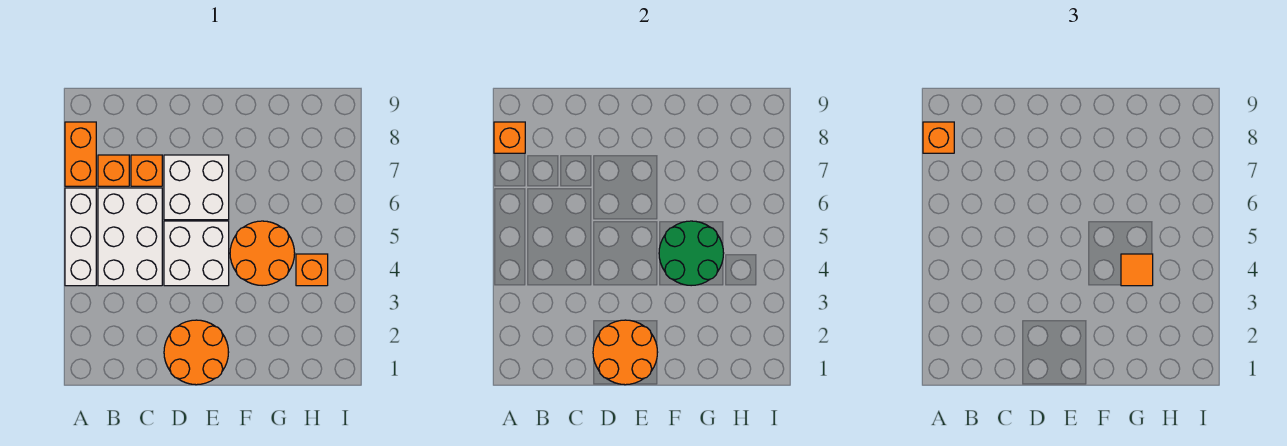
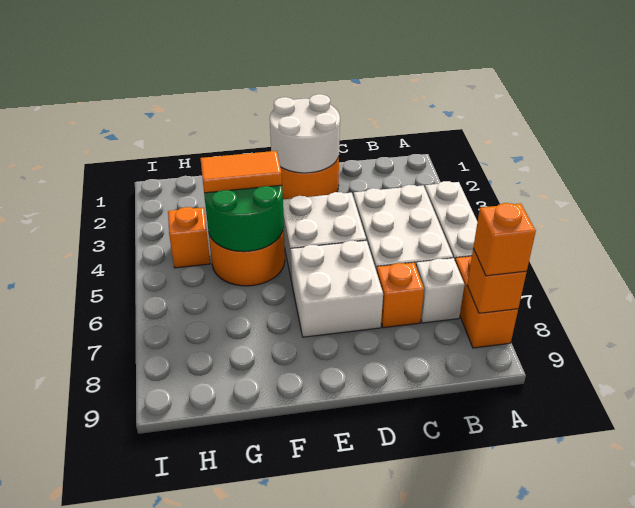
orange 1x1 brick [98,155,129,186] -> white 1x1 brick [416,258,465,323]
orange 2x2 round brick [593,320,658,385] -> white 2x2 round brick [270,94,340,173]
orange 1x1 tile [1121,254,1153,286] -> orange 1x2 tile [200,151,282,193]

